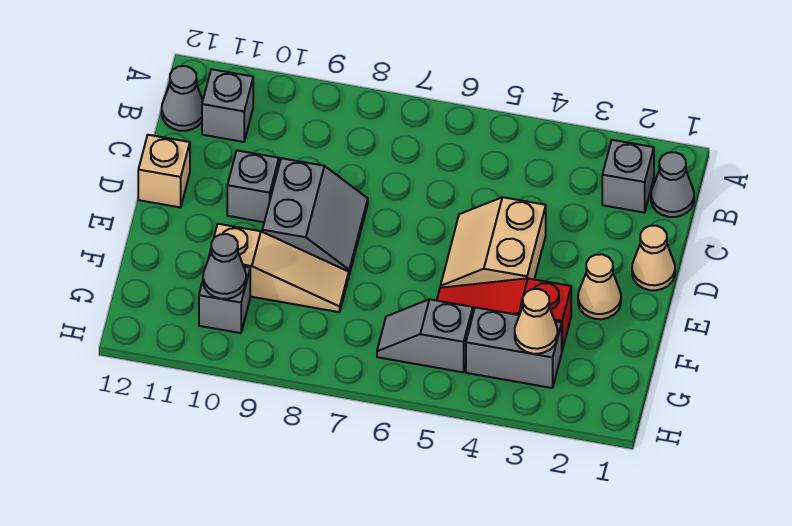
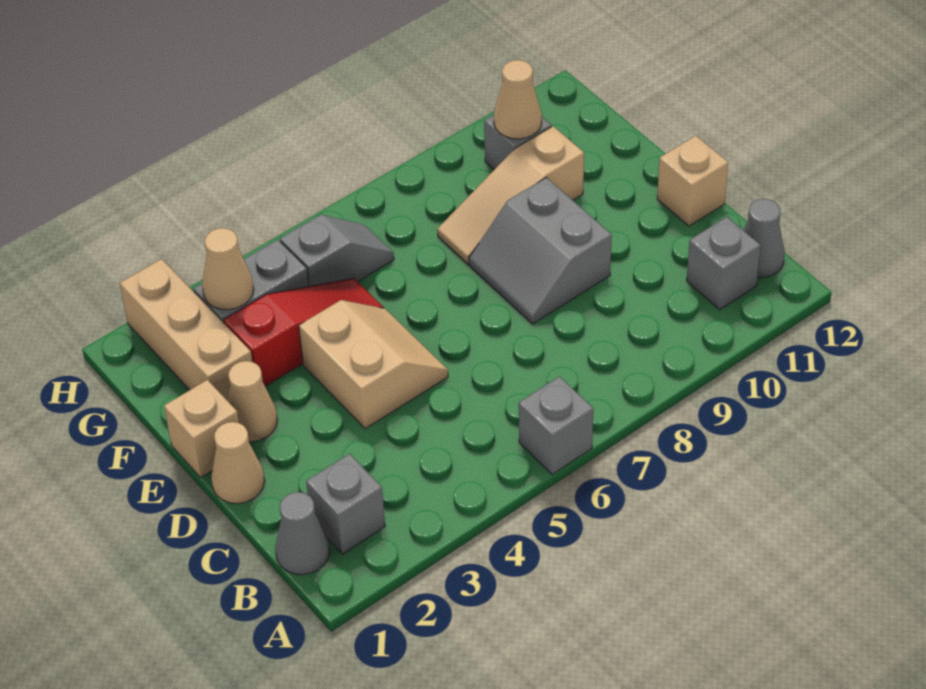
grey 1x1 brick [227,150,279,222] -> grey 1x1 brick moved to [519,376,593,475]
none -> tan 1x1 brick [164,380,239,477]
none -> tan 1x3 brick [120,259,252,401]
grey 1x1 cone [203,234,246,299] -> tan 1x1 cone [494,60,542,139]

